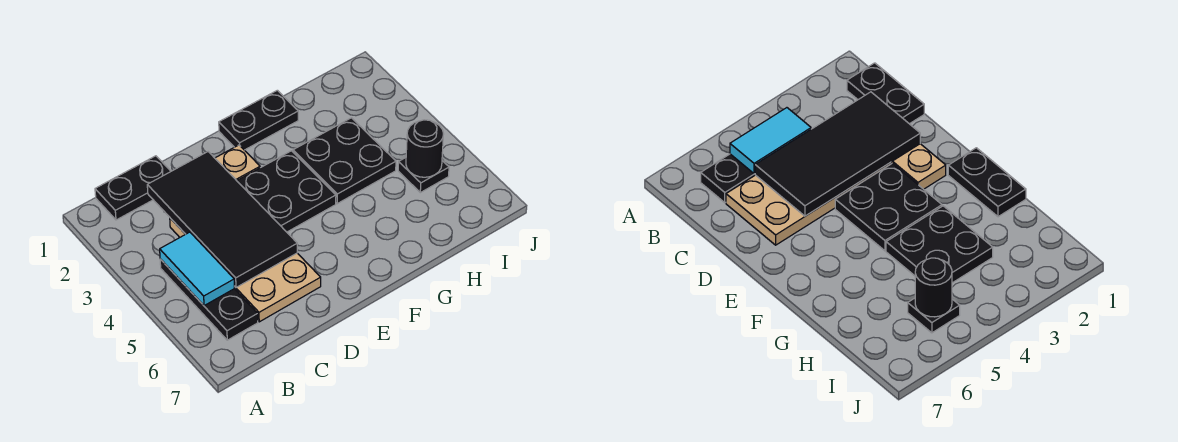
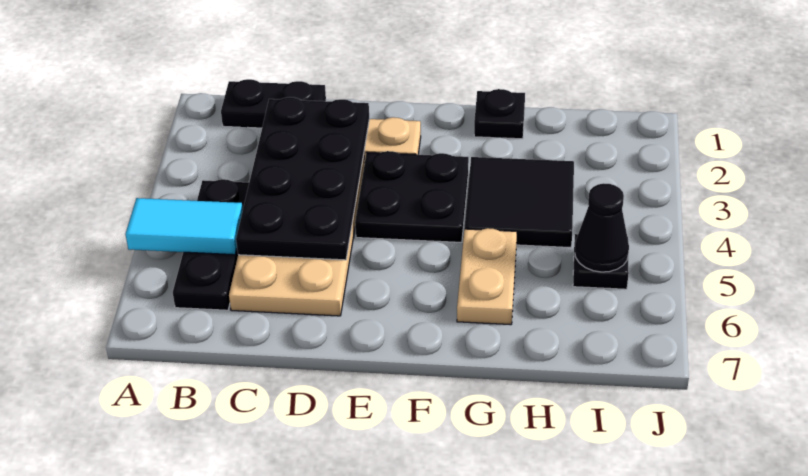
cyan 1x2 tile [160,232,234,306] -> cyan 1x2 tile turned to [125,198,243,255]
black 2x4 tile [147,152,297,287] -> black 2x4 plate [236,97,369,260]
black 1x2 plate [219,90,298,150] -> black 1x1 plate [474,89,525,139]
black 2x2 plate [293,118,396,204] -> black 2x2 tile [465,157,574,248]
none -> tan 1x2 plate [457,228,517,325]
black 1x1 round brick [406,120,444,177] -> black 1x1 cone [575,183,629,272]

